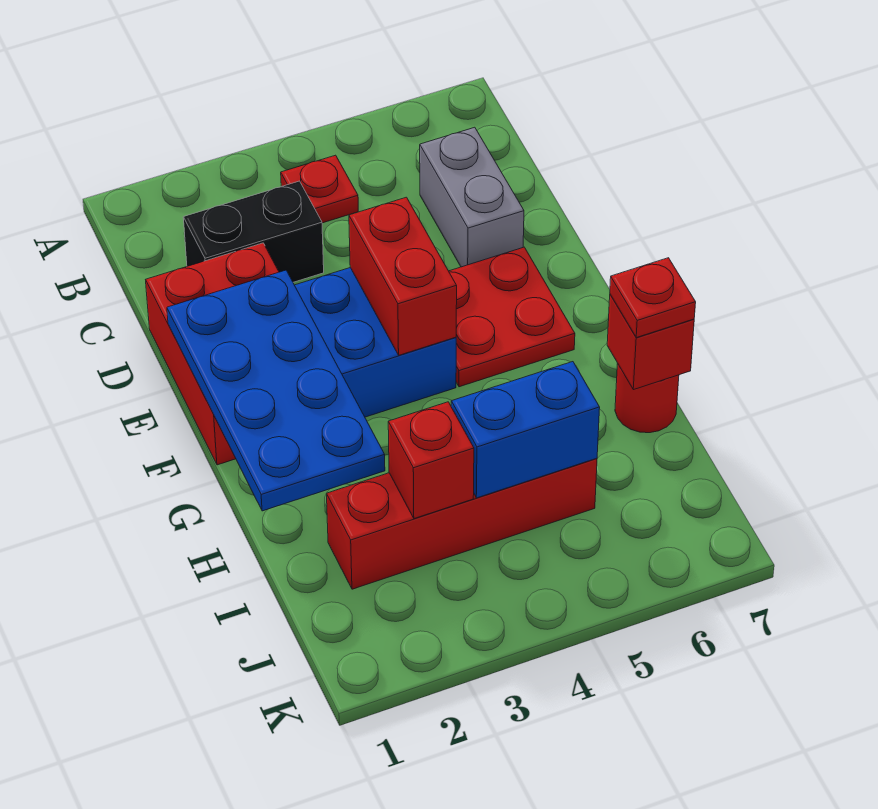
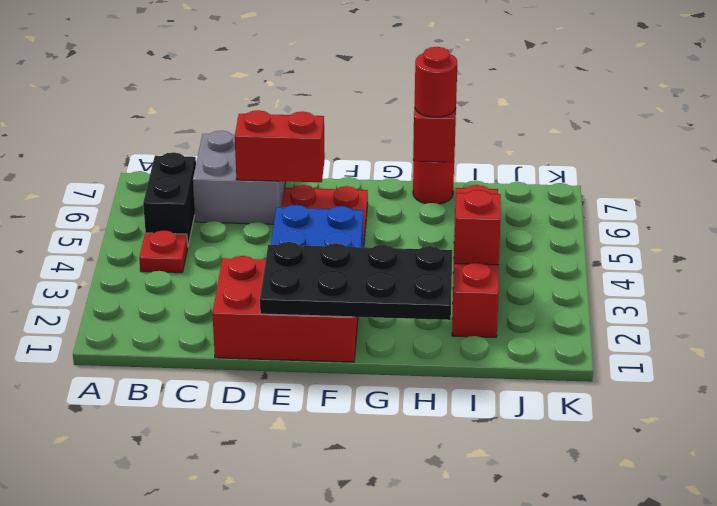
black 1x2 brick [183,181,324,282] -> black 1x2 brick moved to [143,152,196,245]
grey 1x2 brick [420,127,524,267] -> grey 2x2 brick [193,131,286,224]
blue 2x4 plate [167,270,385,511] -> black 2x4 plate [260,242,452,320]
red 1x2 brick [349,197,457,355] -> red 1x2 brick moved to [235,110,325,182]
red 1x1 plate [610,258,696,338] -> red 1x1 round brick [415,47,457,117]
blue 1x2 brick [451,362,600,498] -> none

